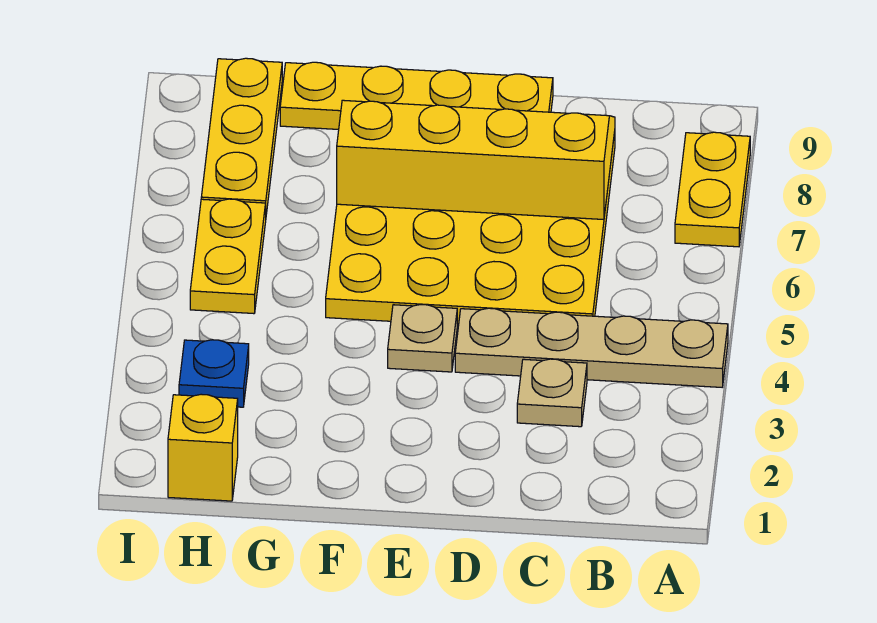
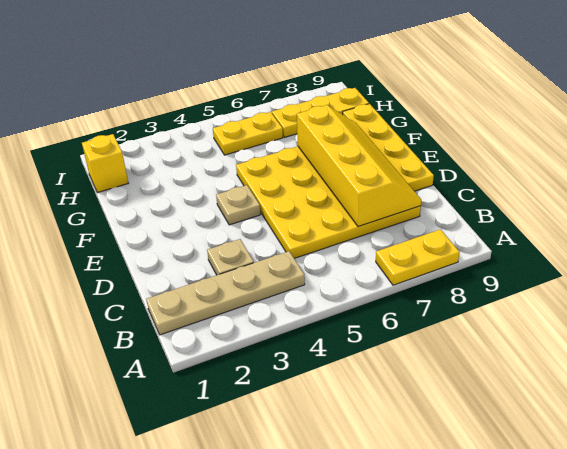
tan 1x4 plate [455,308,728,387] -> tan 1x4 plate turned to [146,251,305,335]
blue 1x1 plate [179,340,249,407] -> none

